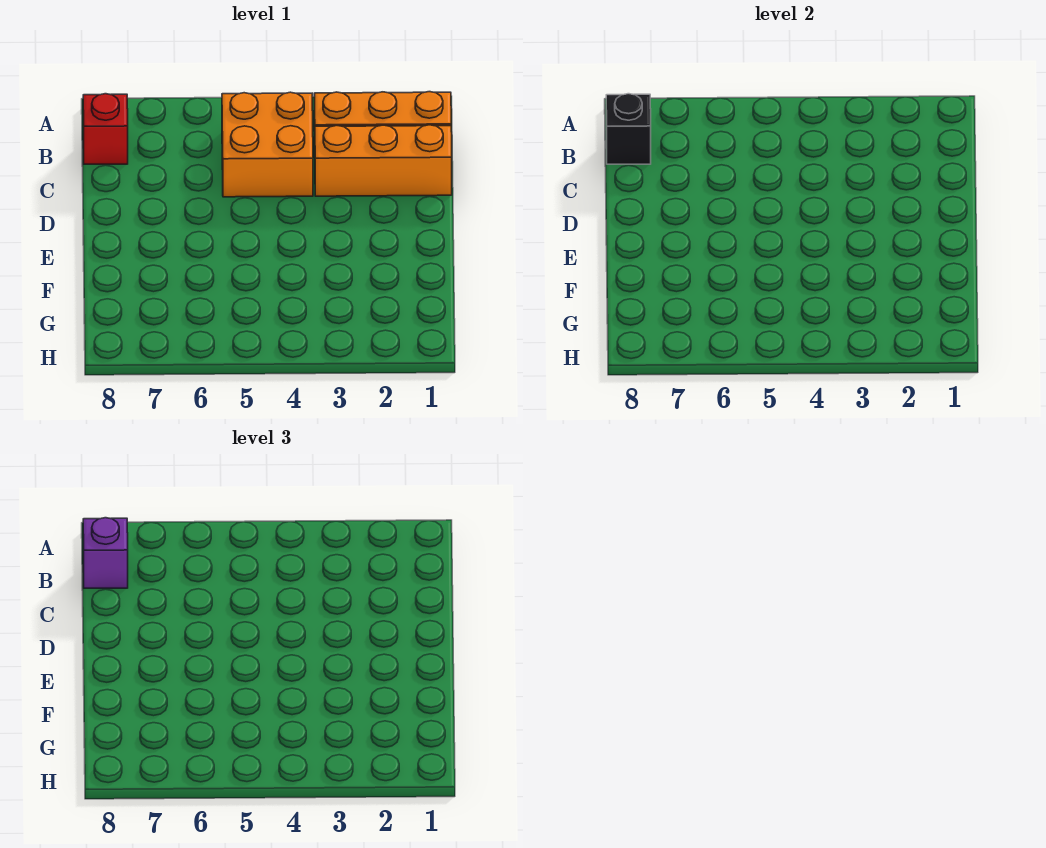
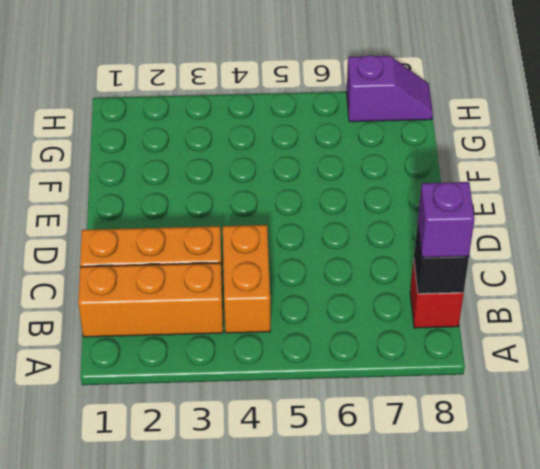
orange 2x2 brick [222,92,313,197] -> orange 1x2 brick [223,225,270,333]
none -> purple 1x2 slope [346,55,433,122]

